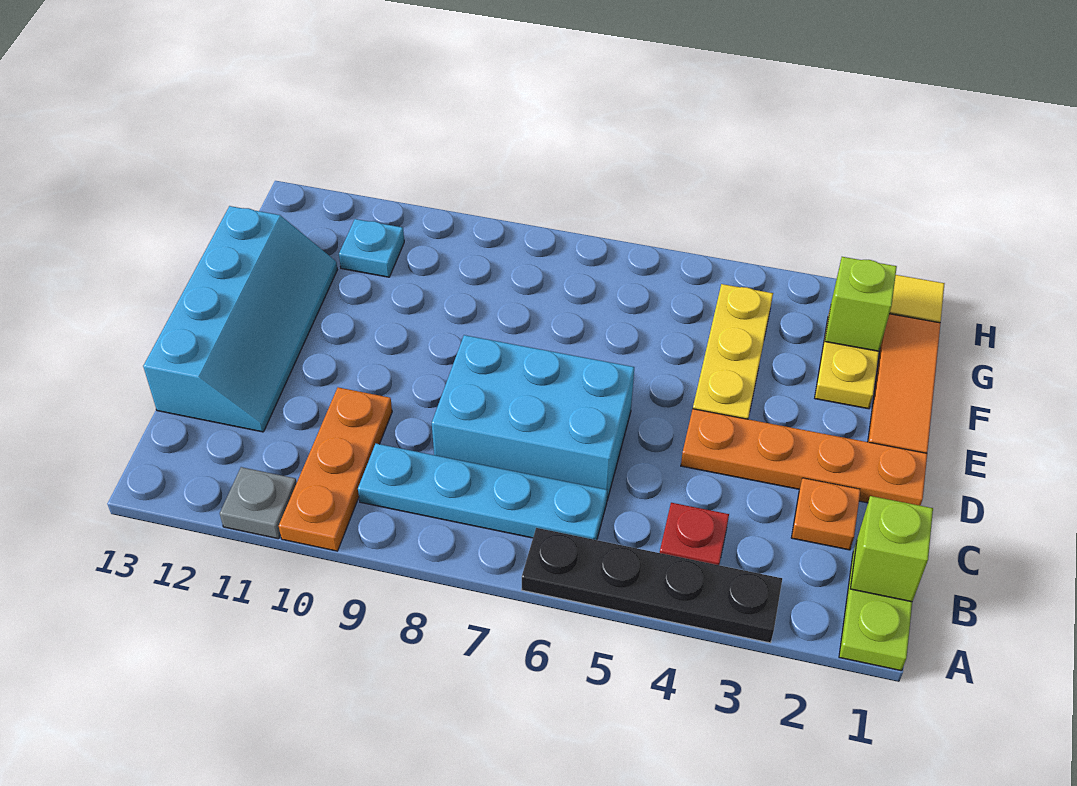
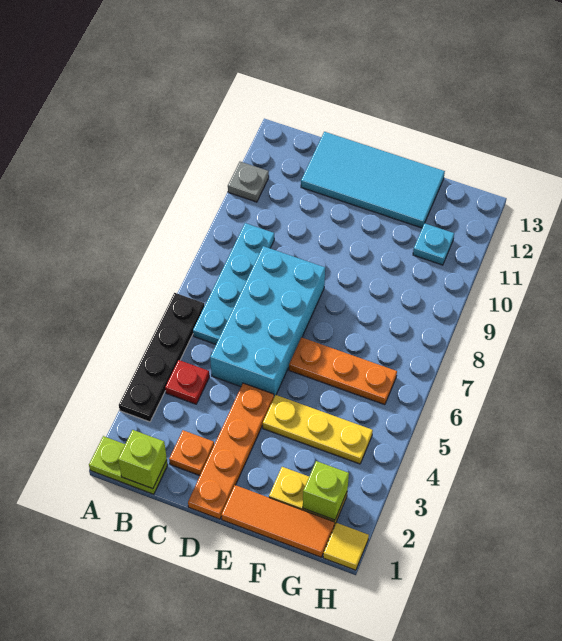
orange 1x3 plate [279,387,392,551] -> orange 1x3 plate moved to [289,337,397,405]
cyan 2x3 brick [432,335,634,500] -> cyan 2x4 brick [210,246,325,396]
cyan 2x4 slope [143,206,337,432] -> cyan 2x4 tile [301,132,445,228]

